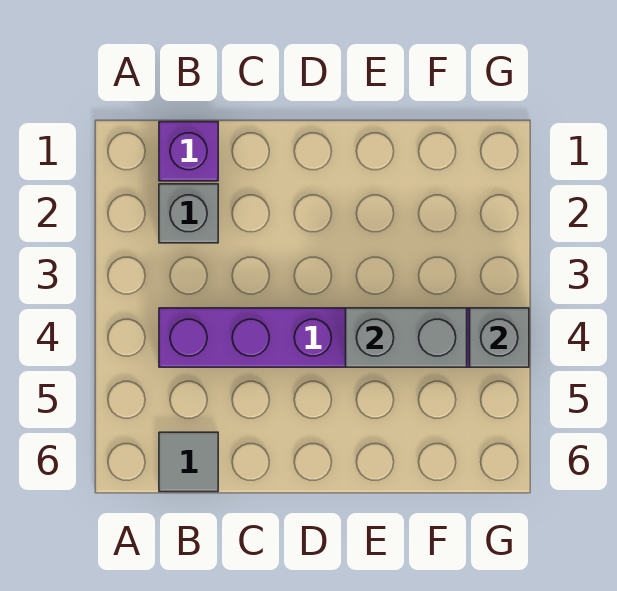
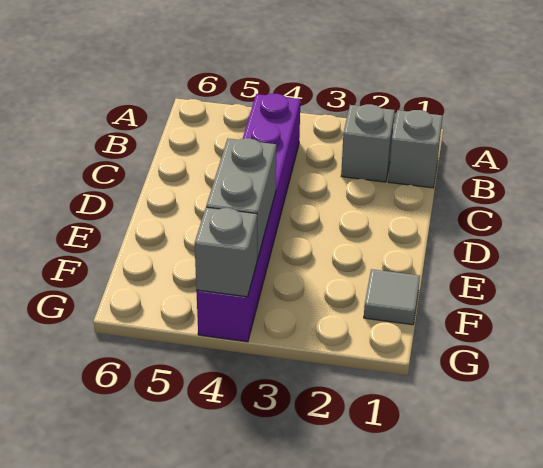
purple 1x1 brick [159,122,218,181] -> grey 1x1 brick [388,110,442,188]
grey 1x1 tile [159,432,218,492] -> grey 1x1 tile moved to [364,269,420,325]

